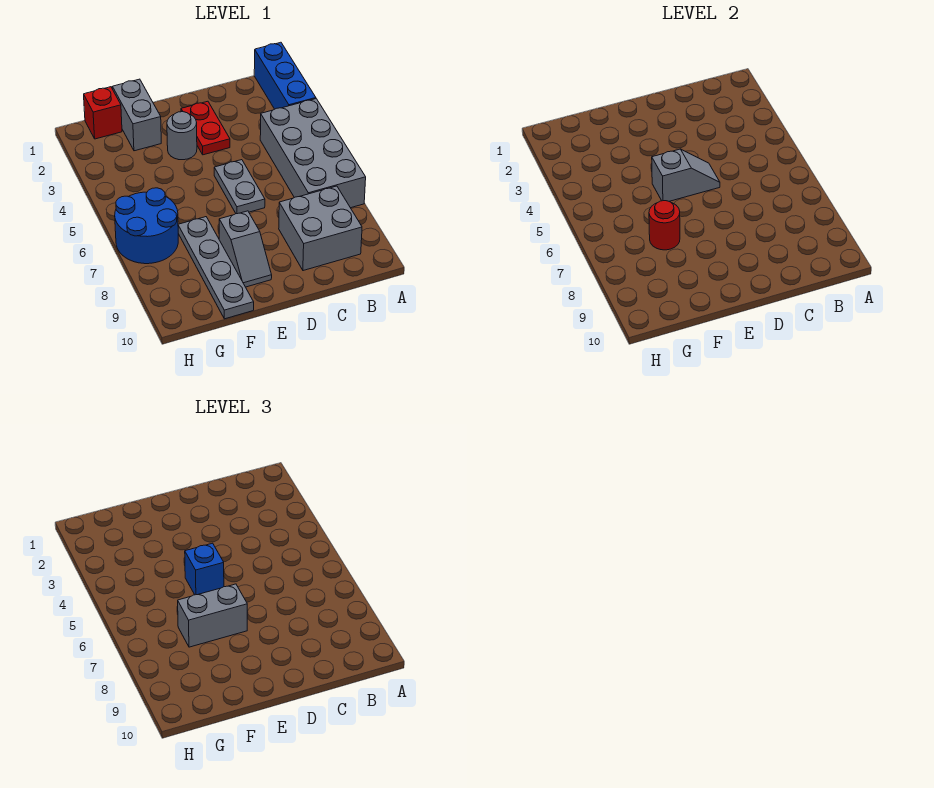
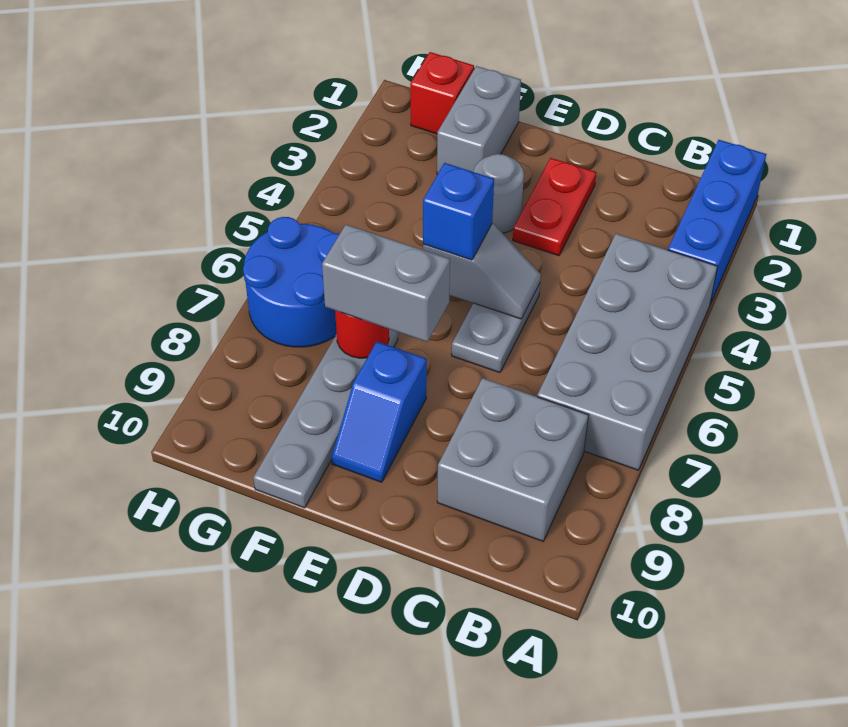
grey 1x2 slope [219,211,272,287] -> blue 1x2 slope [332,342,427,482]

